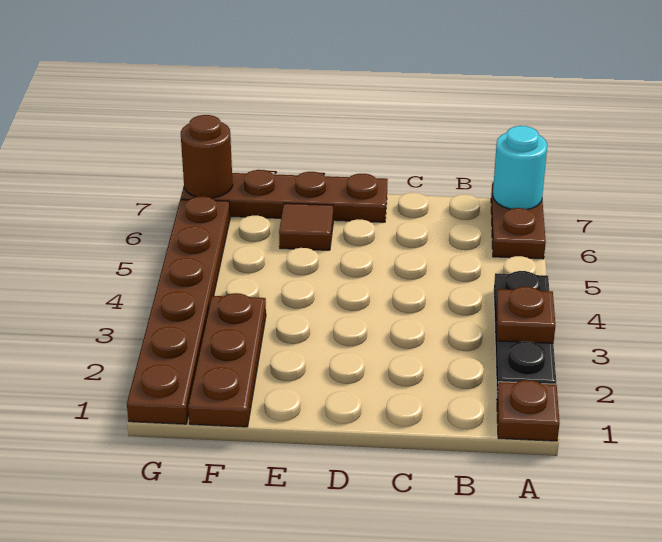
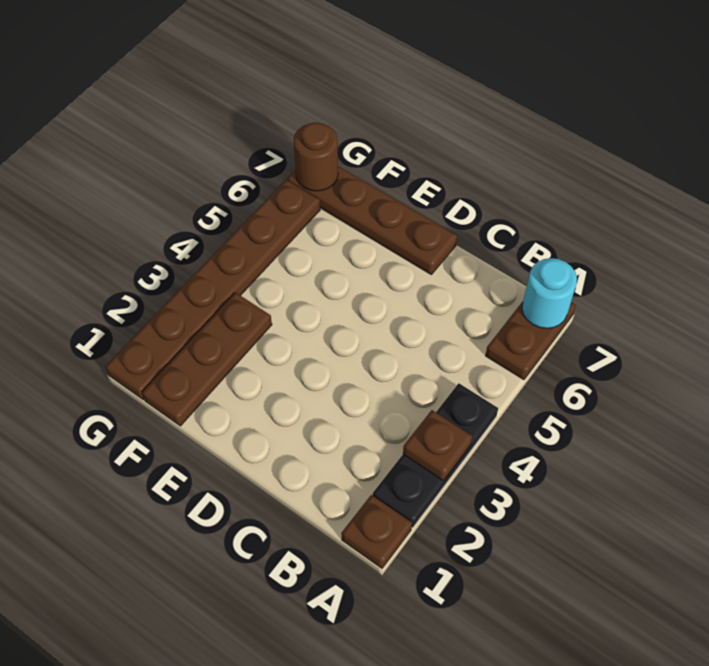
brown 1x1 tile [279,203,333,250] -> none

